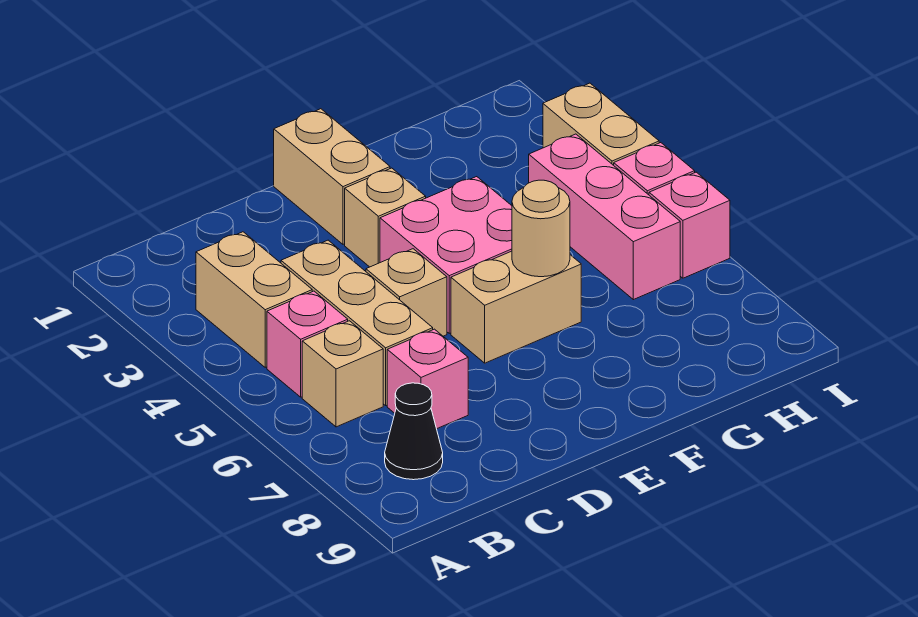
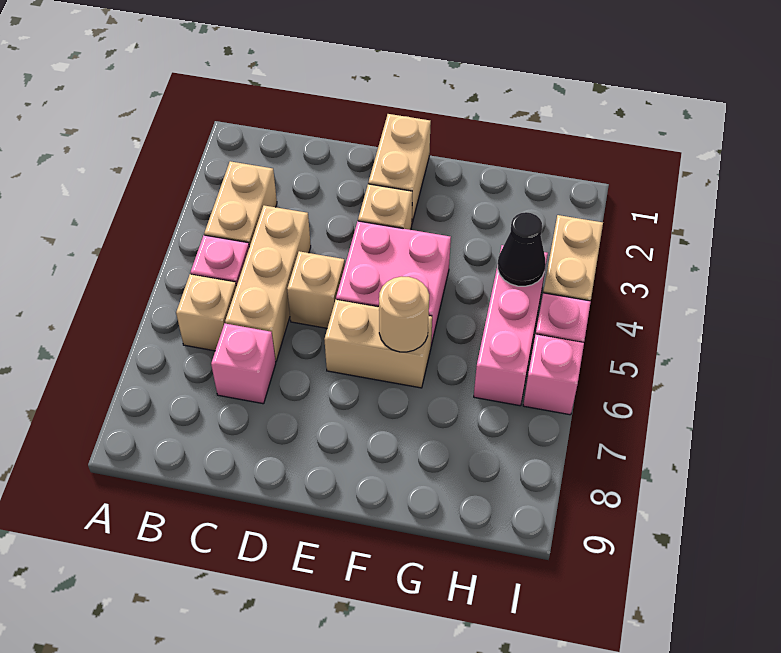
black 1x1 cone [385,383,443,480] -> black 1x1 cone moved to [498,212,546,286]

